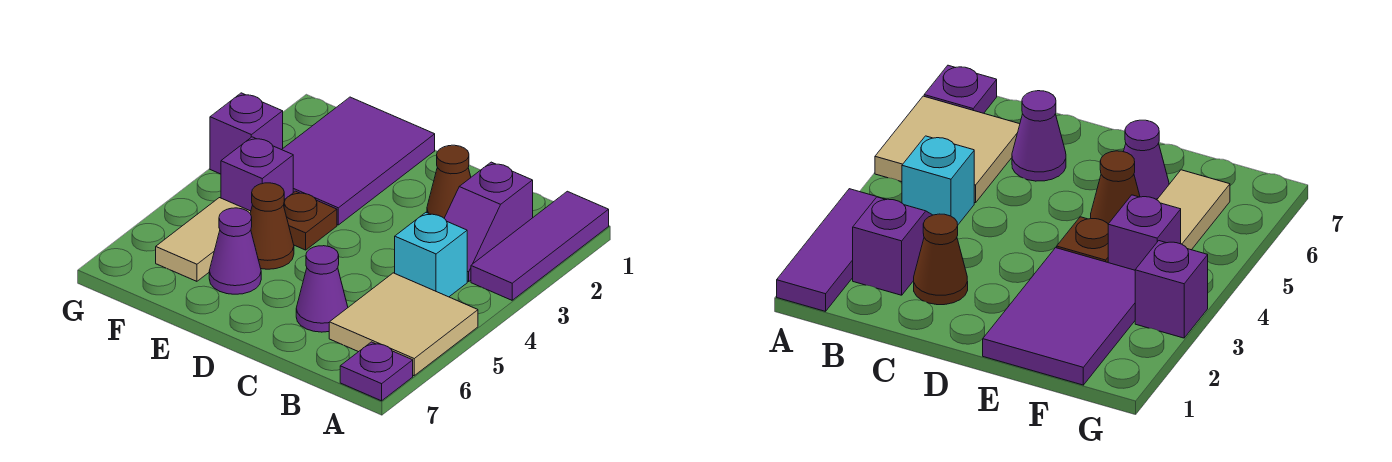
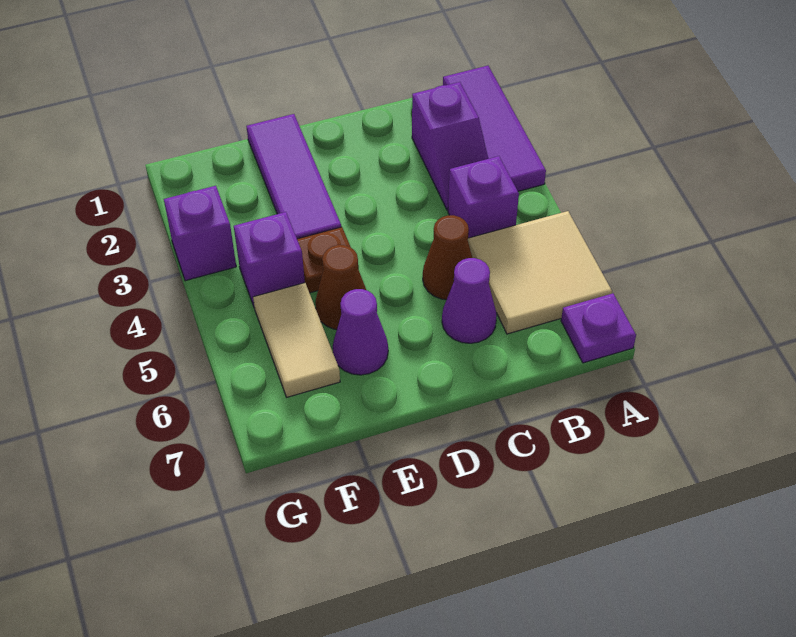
cyan 1x1 brick [395,213,467,297] -> purple 1x1 brick [448,156,519,238]
brown 1x1 cone [427,145,471,218] -> brown 1x1 cone moved to [423,215,472,300]
purple 2x3 tile [282,97,435,225] -> purple 1x3 tile [246,114,341,239]

